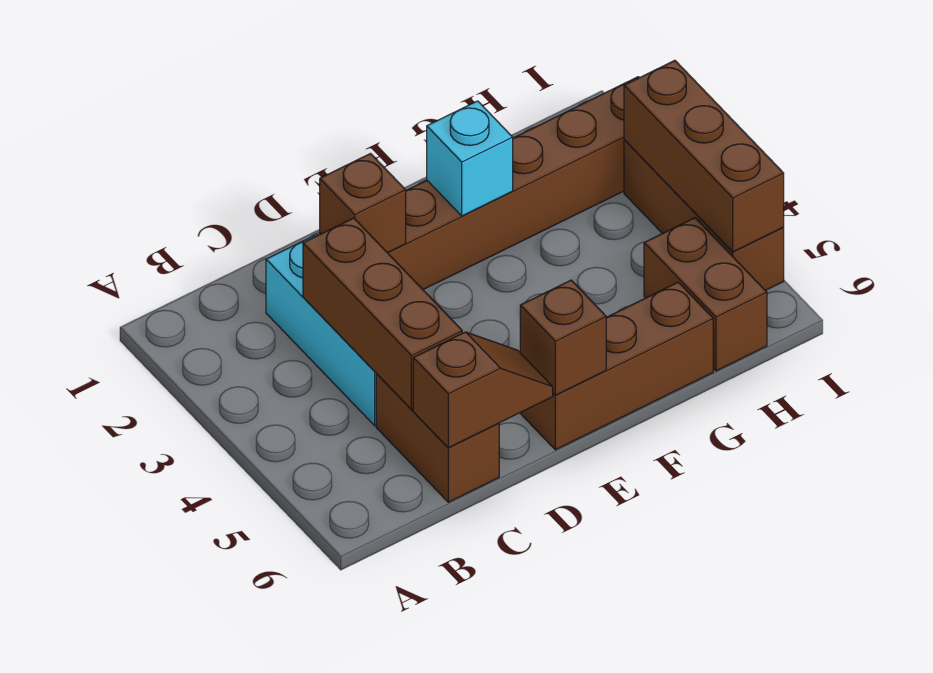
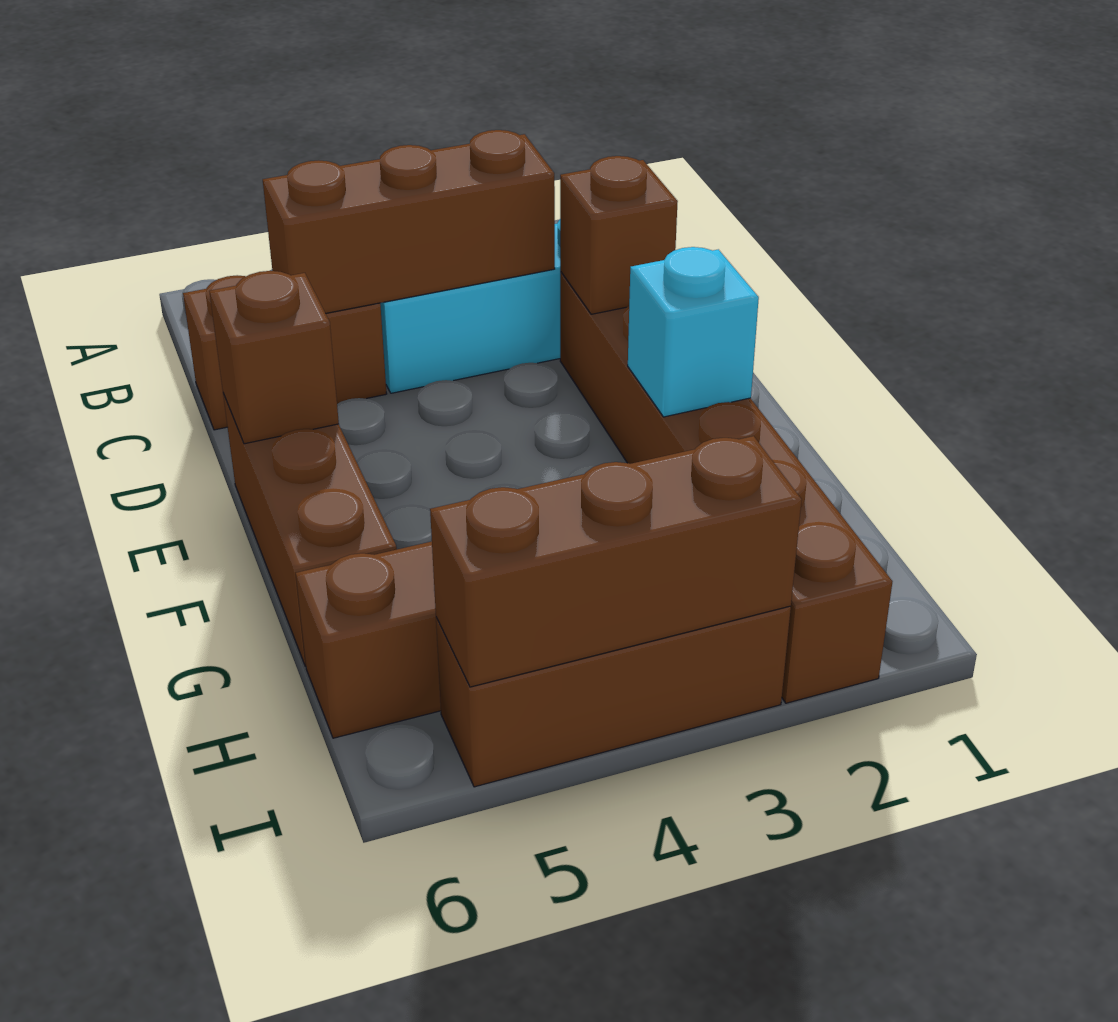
brown 1x2 slope [413,332,553,448] -> none

